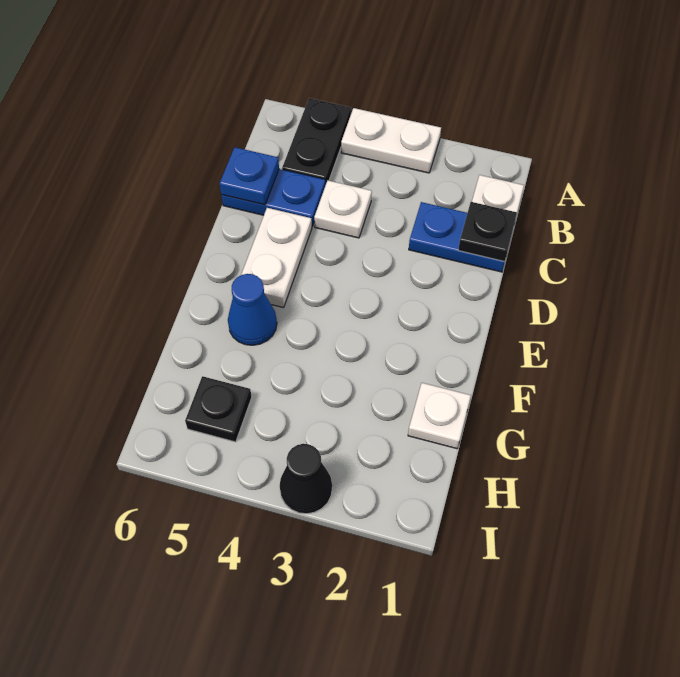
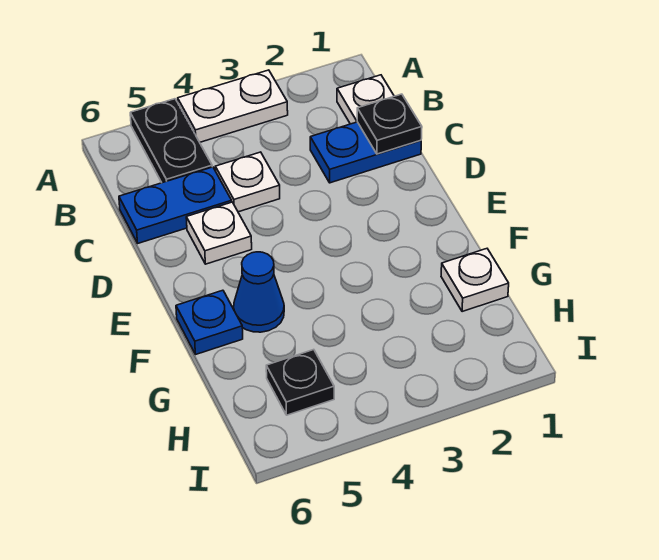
blue 1x1 plate [220,147,279,205] -> blue 1x1 plate moved to [176,290,243,354]
white 1x2 plate [241,208,312,308] -> white 1x1 plate [186,202,252,264]
black 1x1 cone [280,444,332,514] -> none

